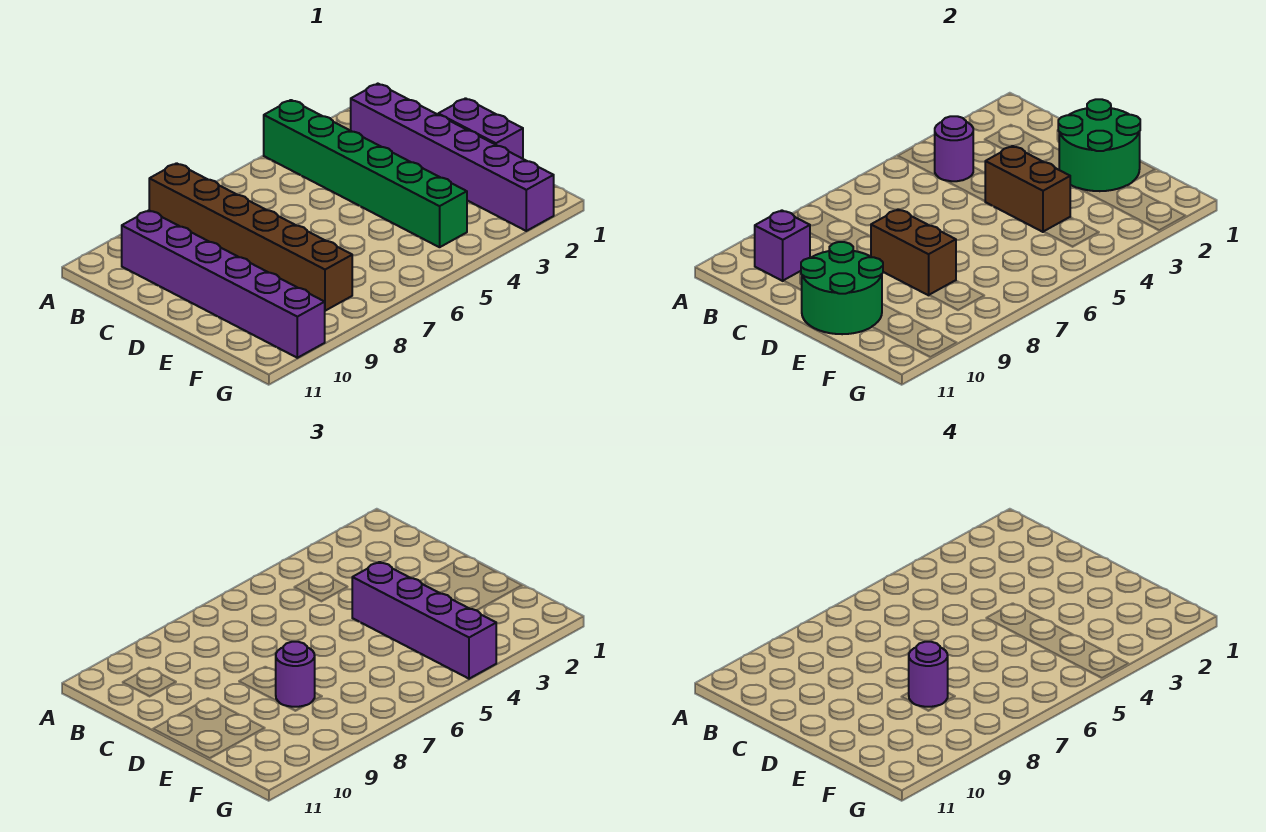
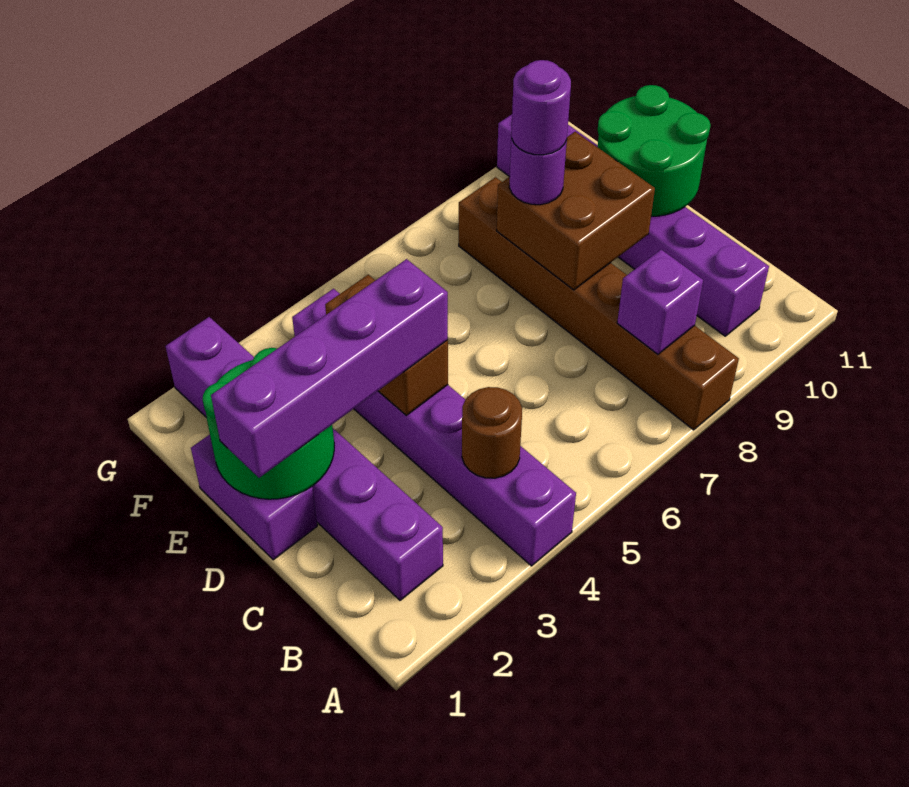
green 1x6 brick [264,100,467,247] -> purple 1x6 brick [292,289,576,566]
purple 1x1 round brick [935,116,973,181] -> brown 1x1 round brick [462,387,522,478]
purple 1x1 brick [755,210,810,281] -> purple 1x1 brick moved to [617,250,703,354]
purple 1x4 brick [352,562,496,679] -> purple 1x4 brick turned to [211,259,448,478]
brown 1x2 brick [871,209,956,295] -> brown 2x2 brick [497,132,655,290]

